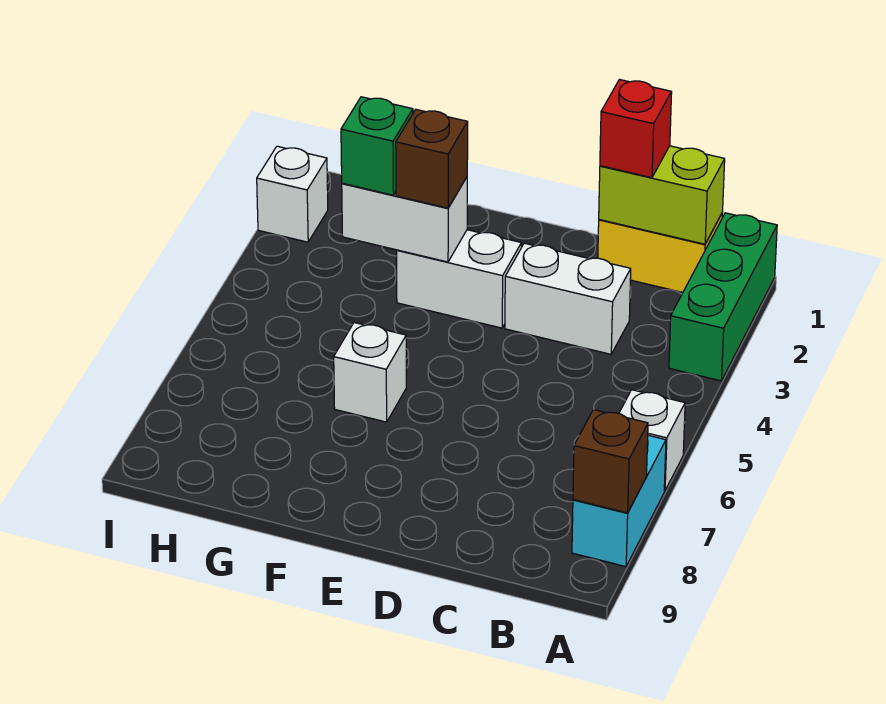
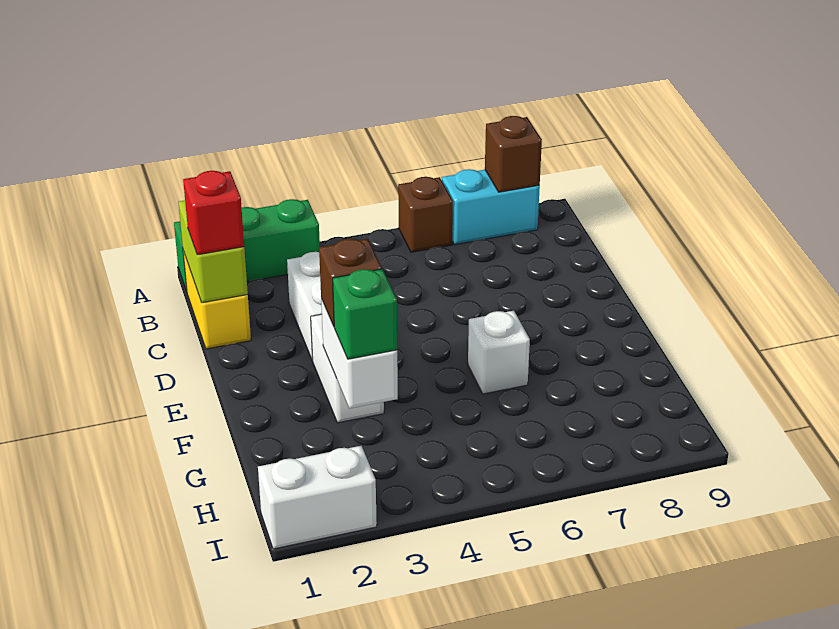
white 1x1 brick [619,390,685,491] -> brown 1x1 brick [398,177,453,252]
white 1x1 brick [257,146,328,242] -> white 1x2 brick [258,446,377,549]

